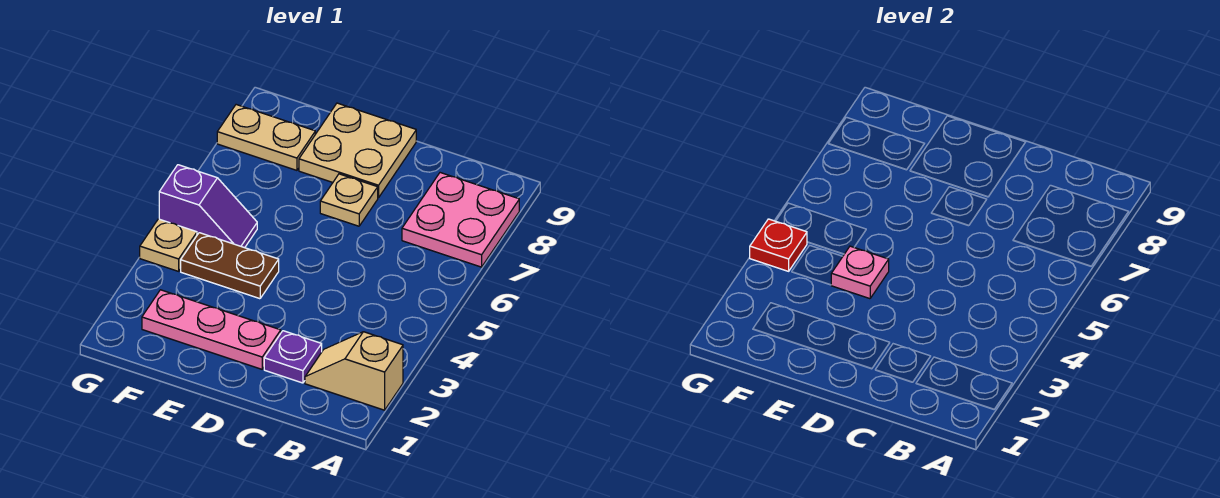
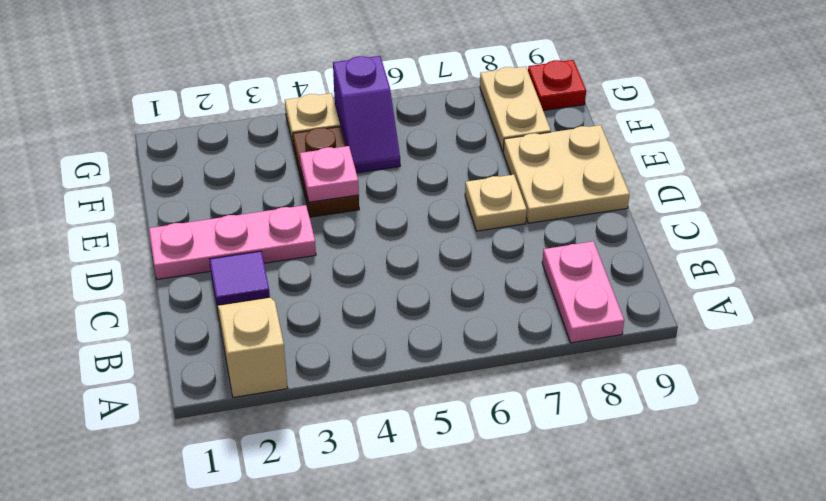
pink 2x2 plate [402,173,519,267] -> pink 1x2 plate [542,241,624,343]
purple 1x1 plate [264,331,322,383] -> purple 1x1 tile [210,251,270,305]
pink 1x3 plate [142,290,281,369] -> pink 1x3 plate turned to [149,205,316,279]
red 1x1 plate [750,219,807,271] -> red 1x1 plate moved to [528,60,586,111]

